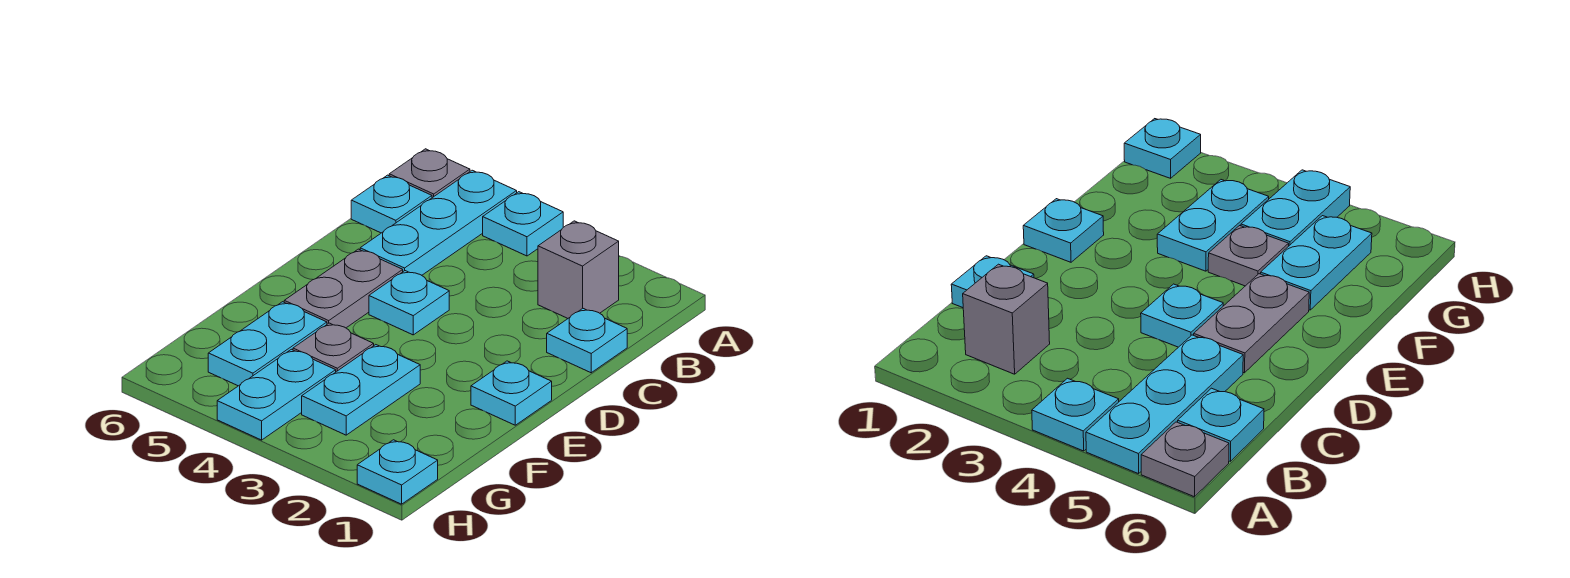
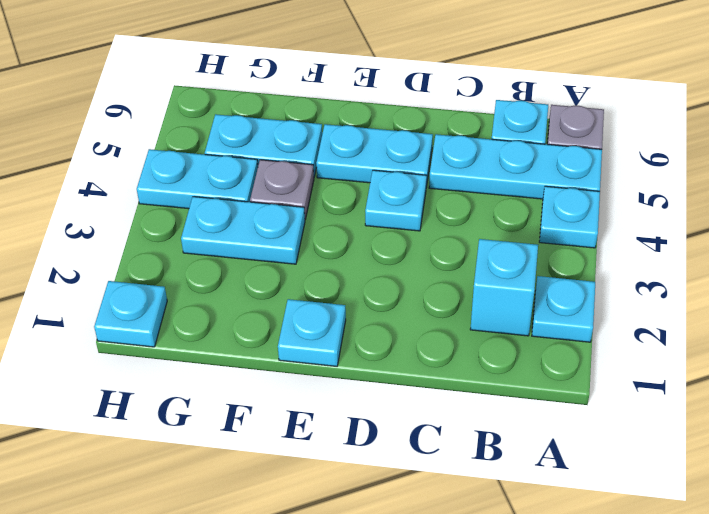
grey 1x1 brick [538,221,619,318] -> cyan 1x1 brick [470,239,538,336]
cyan 1x1 plate [547,309,627,373] -> cyan 1x1 plate moved to [532,276,595,342]
grey 1x2 plate [284,249,403,328] -> cyan 1x2 plate [316,124,433,187]

